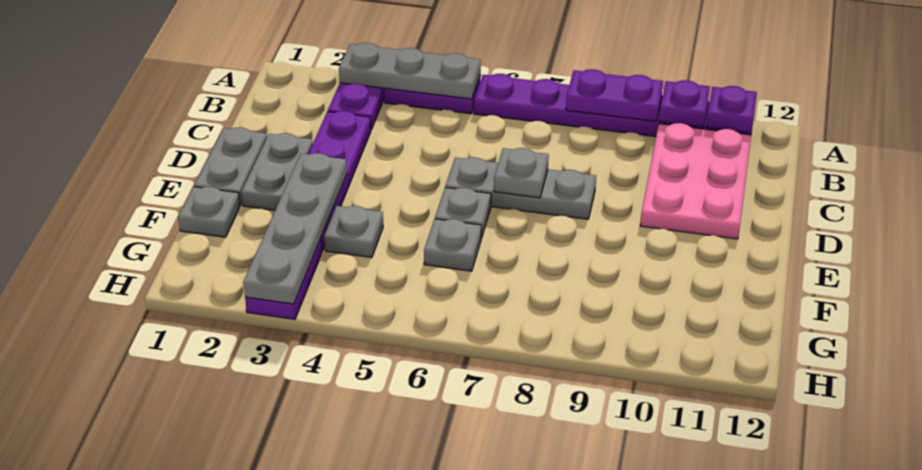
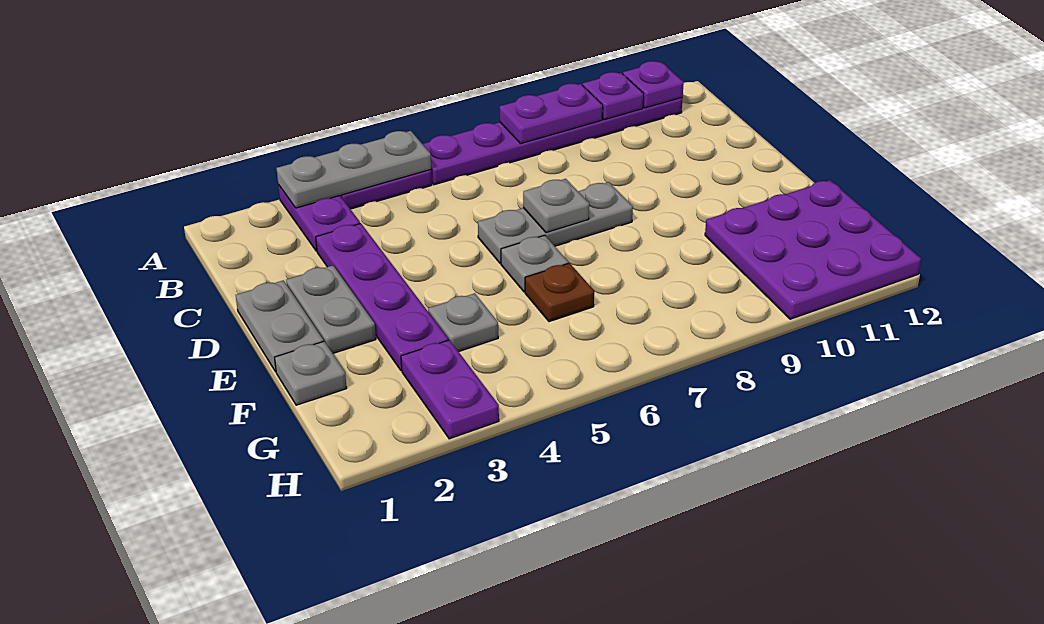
pink 2x3 plate [640,123,751,239] -> none
grey 1x4 plate [243,153,347,304] -> none
grey 1x1 plate [424,219,481,271] -> brown 1x1 plate [525,263,594,322]
none -> purple 3x3 plate [705,180,921,319]

